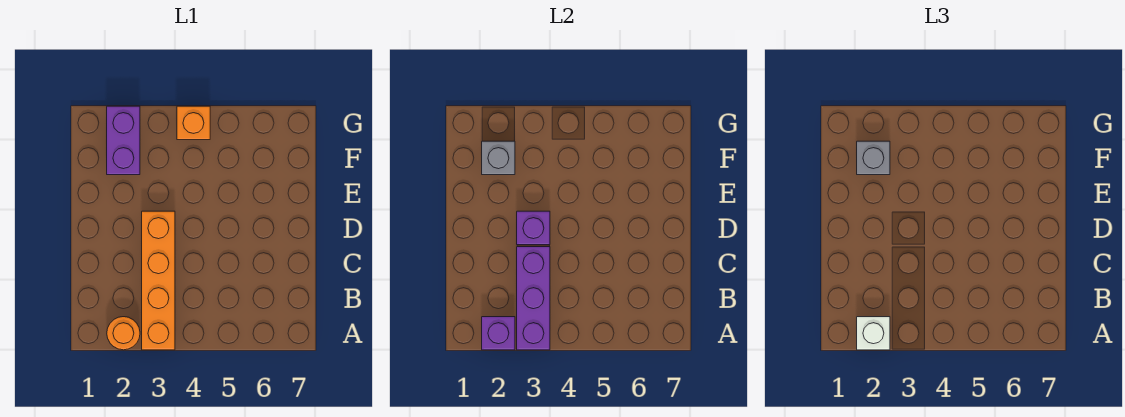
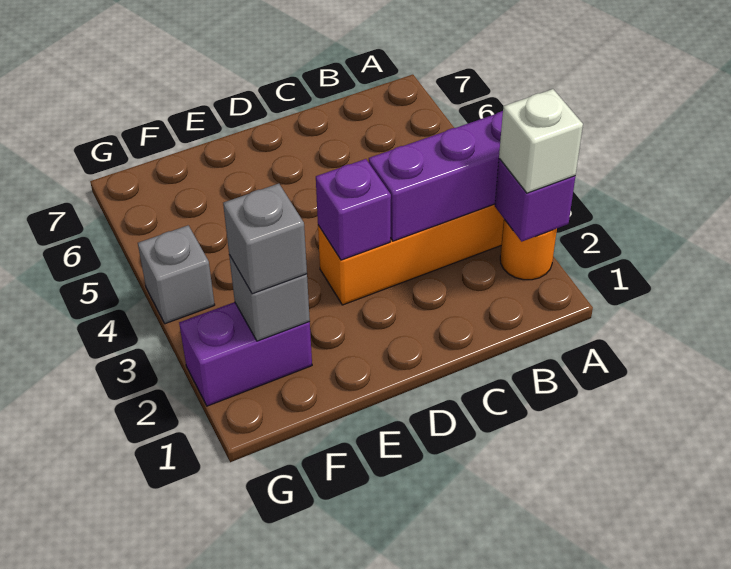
orange 1x1 brick [177,106,210,140] -> grey 1x1 brick [138,225,215,324]

